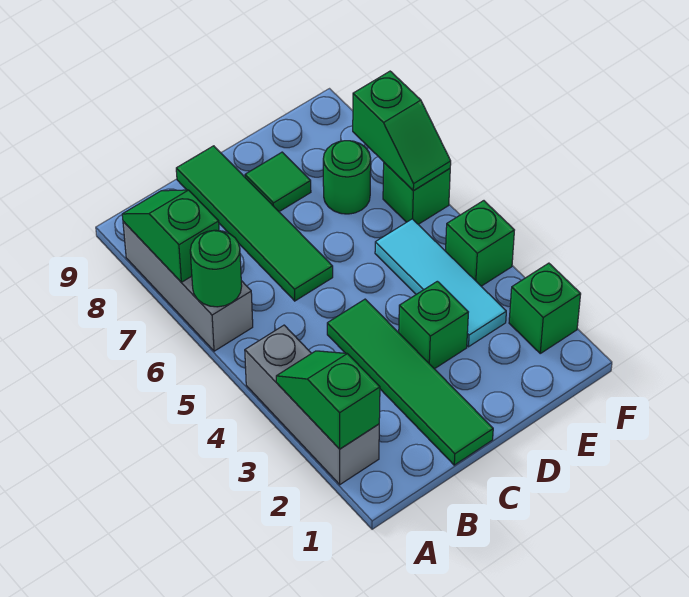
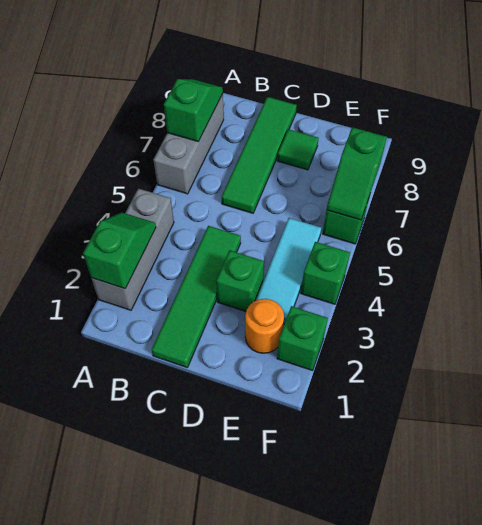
green 1x1 round brick [190,230,242,307] -> none
none -> orange 1x1 round brick [245,299,284,353]
green 1x1 round brick [323,141,371,214] -> none

